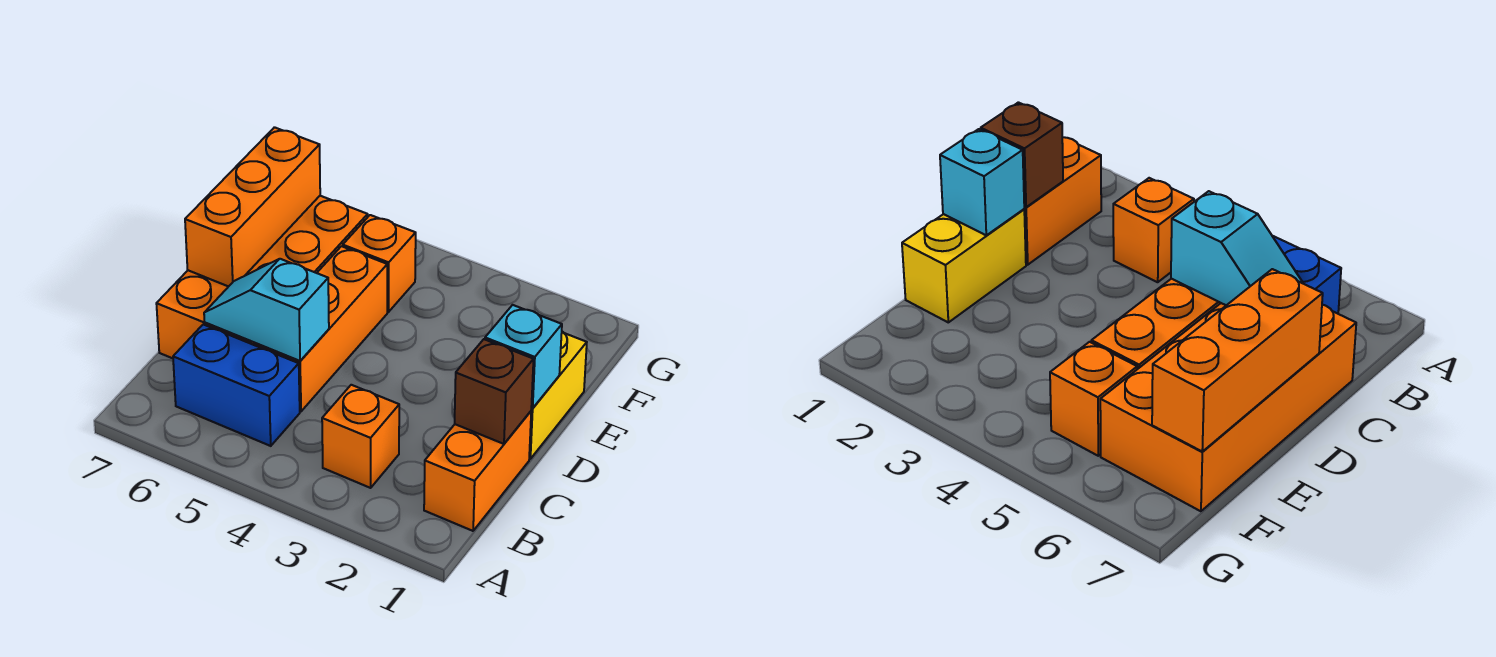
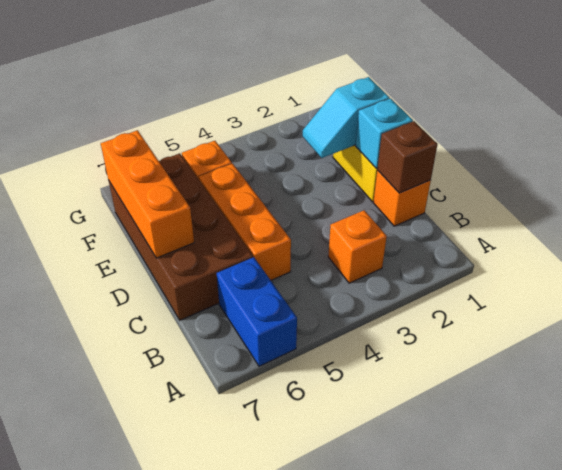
orange 1x2 brick [424,411,531,531] -> orange 1x1 brick [373,170,431,226]
blue 1x2 brick [173,324,300,446] -> blue 1x2 brick turned to [217,257,297,366]
cyan 1x2 slope [204,259,329,361] -> cyan 1x2 slope moved to [303,77,390,158]
orange 2x4 brick [156,196,368,358] -> brown 2x4 brick [109,153,253,320]

